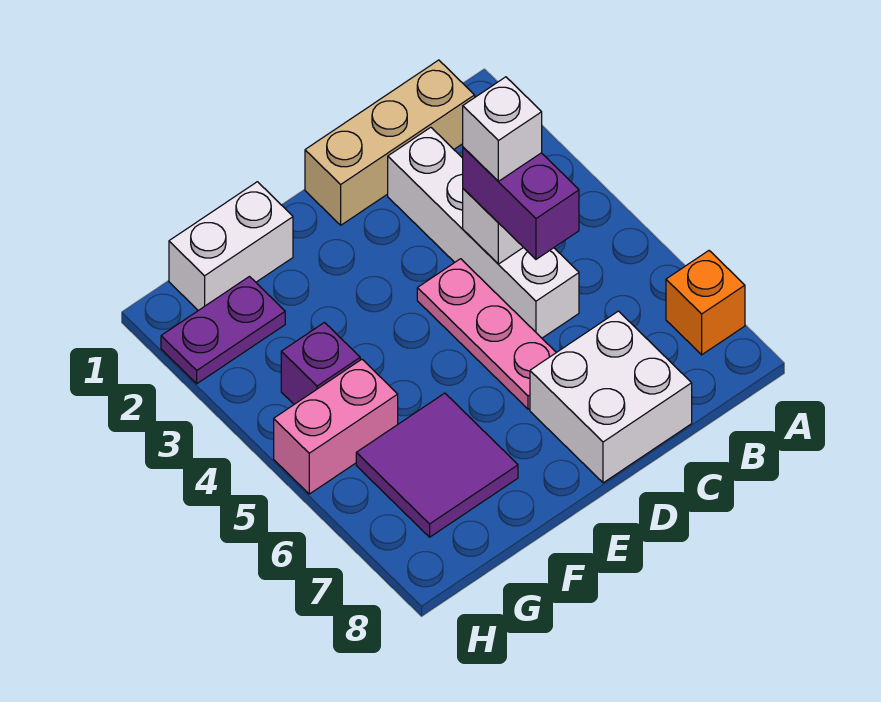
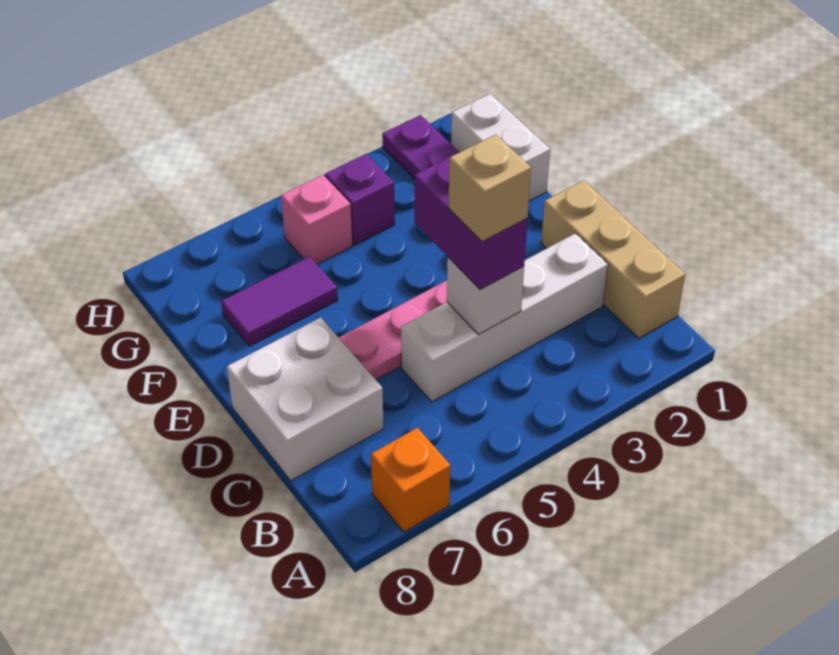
purple 1x2 brick [463,147,579,259] -> purple 1x2 brick turned to [414,157,527,290]
white 1x1 brick [463,77,542,181] -> tan 1x1 brick [448,135,531,242]
purple 2x2 tile [356,393,518,537] -> purple 1x2 tile [221,256,338,346]
pink 1x2 brick [274,359,398,494] -> pink 1x1 brick [281,175,352,264]

